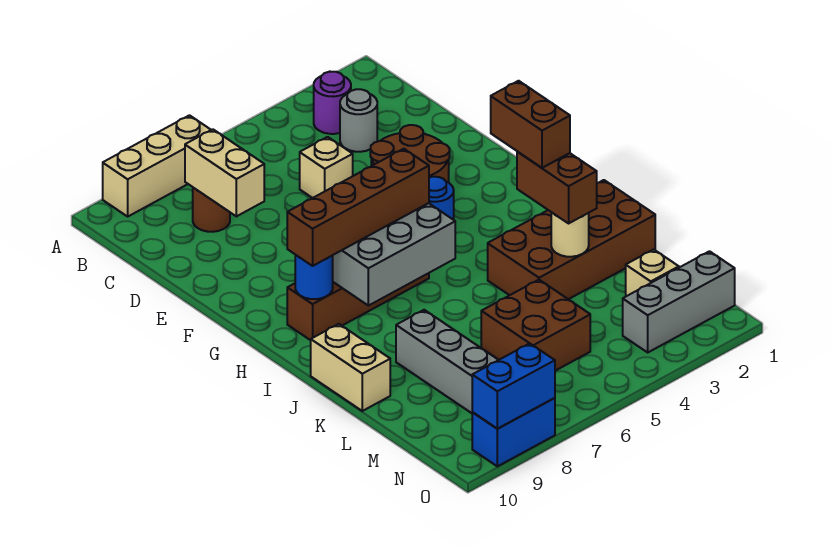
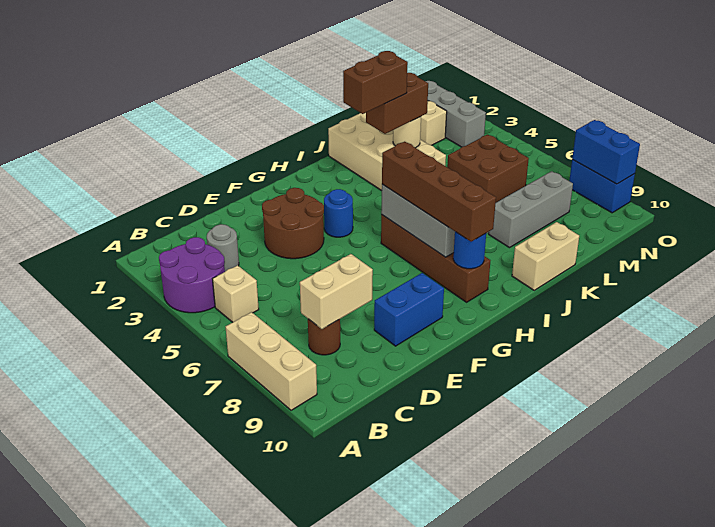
purple 1x1 round brick [314,72,351,134] -> purple 2x2 round brick [159,237,225,313]
tan 1x1 brick [300,137,353,198] -> tan 1x1 brick moved to [213,265,259,322]
none -> blue 1x2 brick [374,273,444,346]
brown 2x4 brick [488,180,655,299] -> tan 2x4 brick [328,113,446,191]

